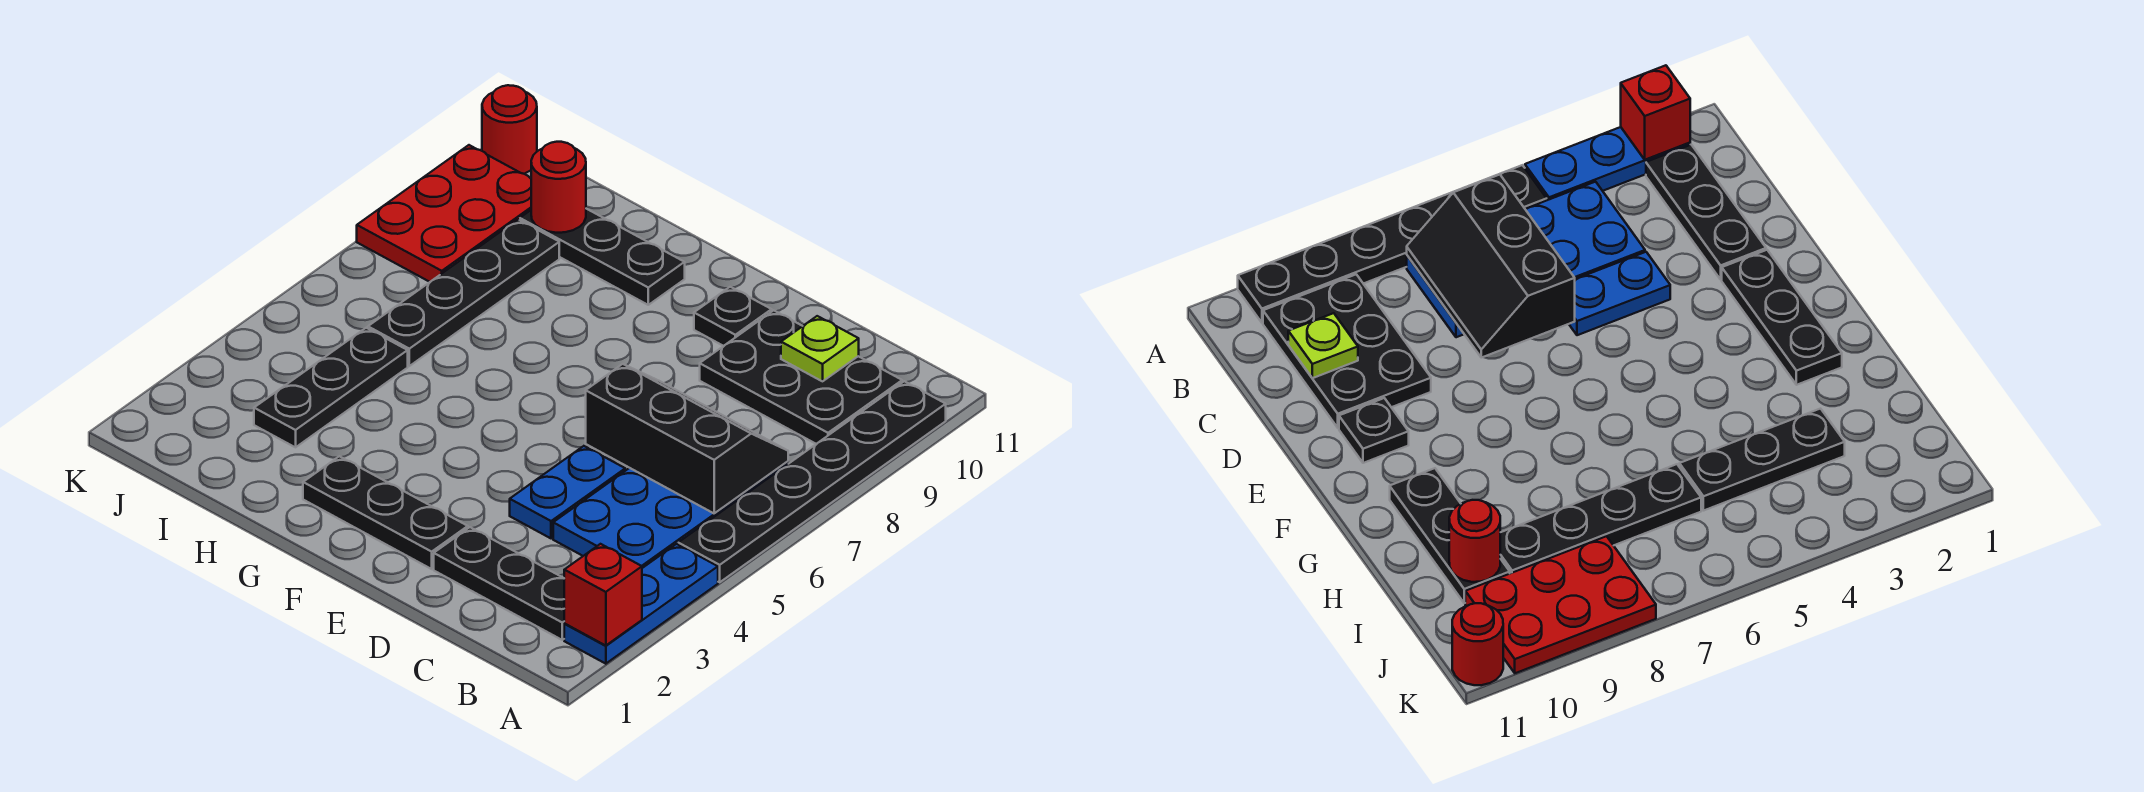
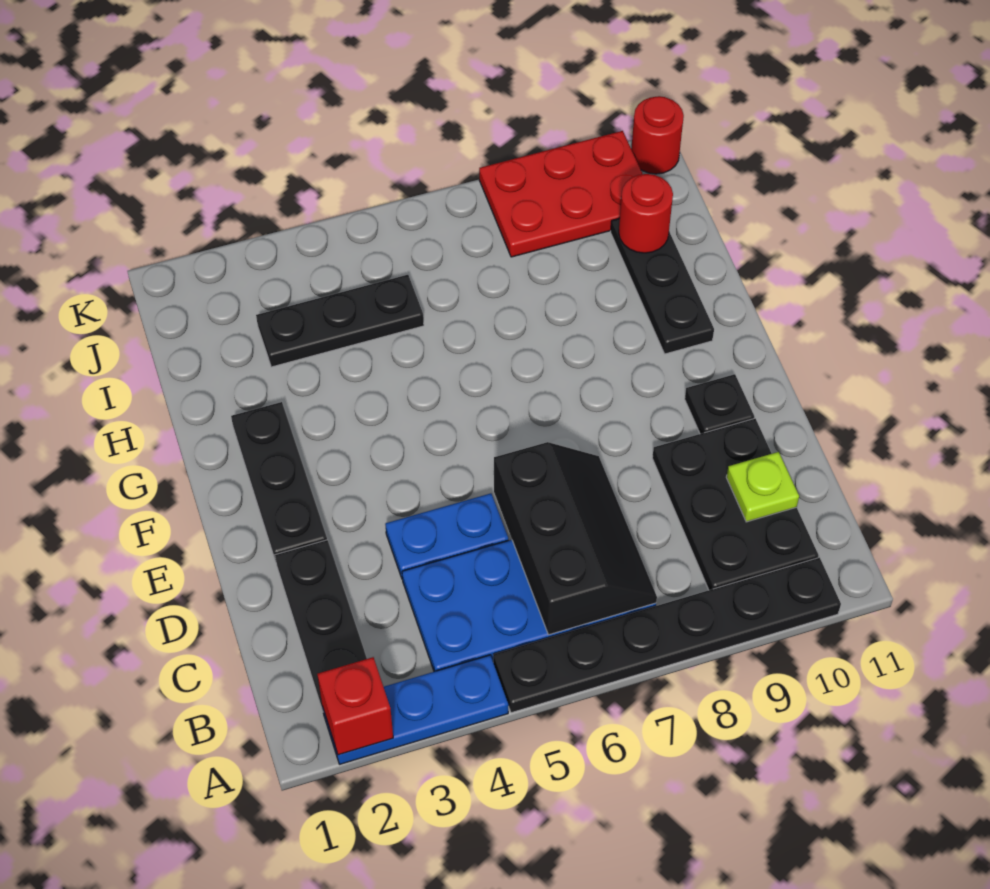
black 1x4 plate [368,219,559,366] -> none

